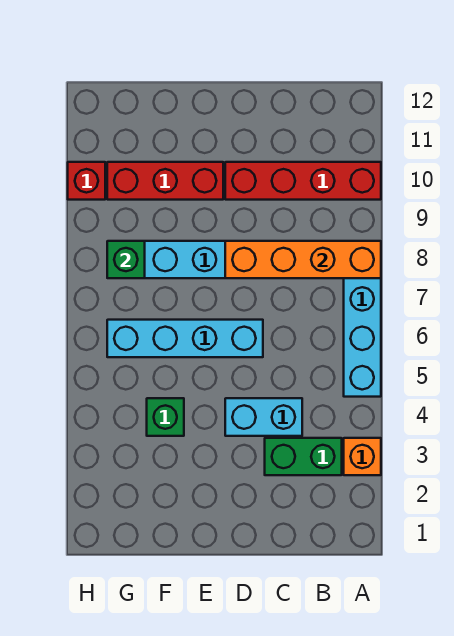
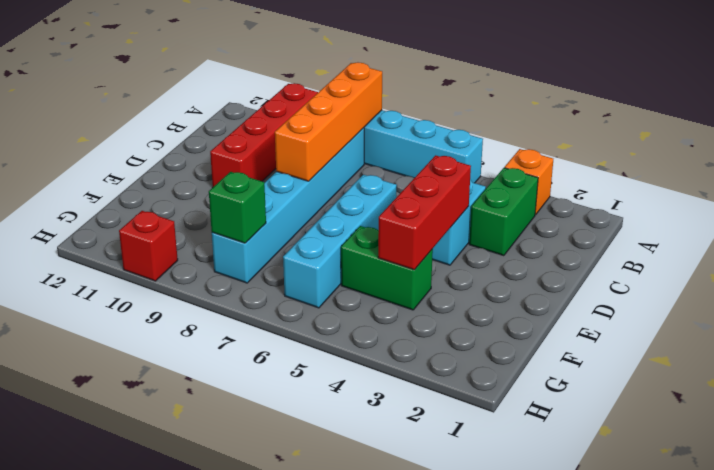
red 1x3 brick [107,162,223,200] -> red 1x3 brick moved to [378,155,471,270]
green 1x1 brick [147,398,184,436] -> green 1x2 brick [341,226,433,310]

